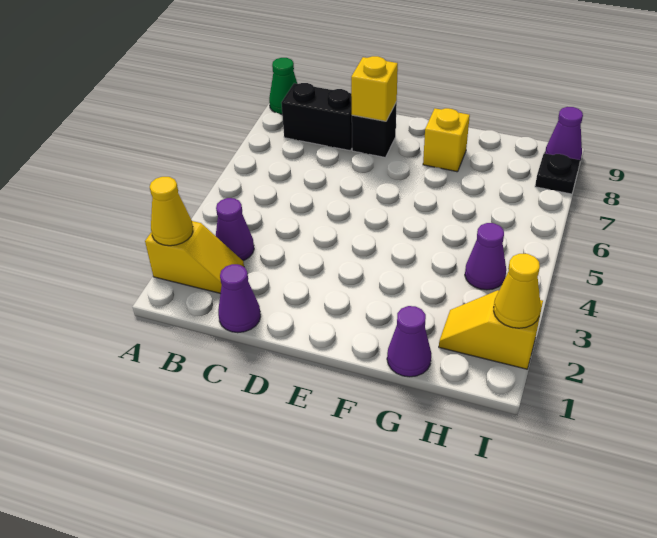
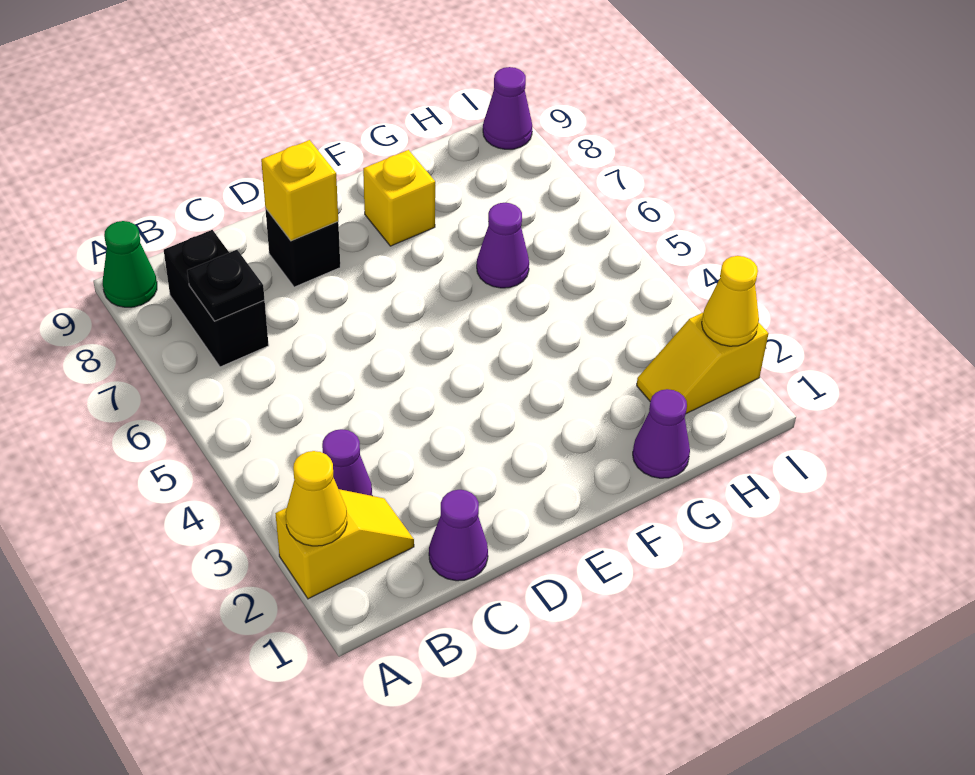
black 1x2 brick [281,83,352,151] -> black 1x2 brick turned to [164,230,269,367]
purple 1x1 cone [465,223,506,290] -> purple 1x1 cone moved to [477,203,529,288]
black 1x1 plate [535,153,580,194] -> black 1x1 plate moved to [187,250,265,321]

